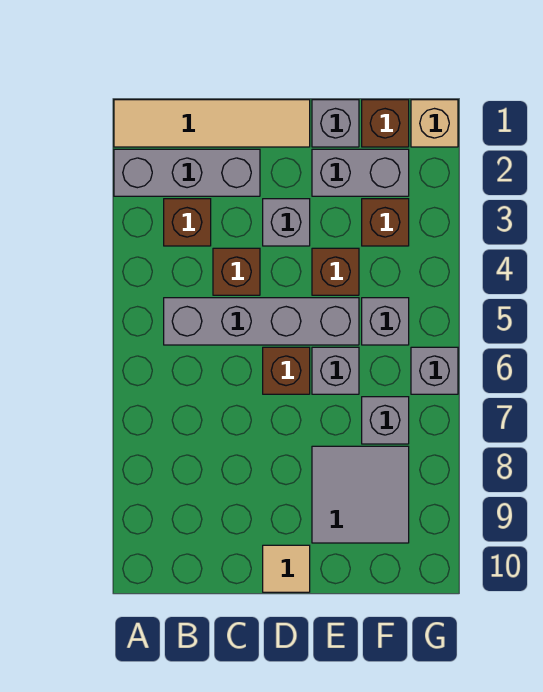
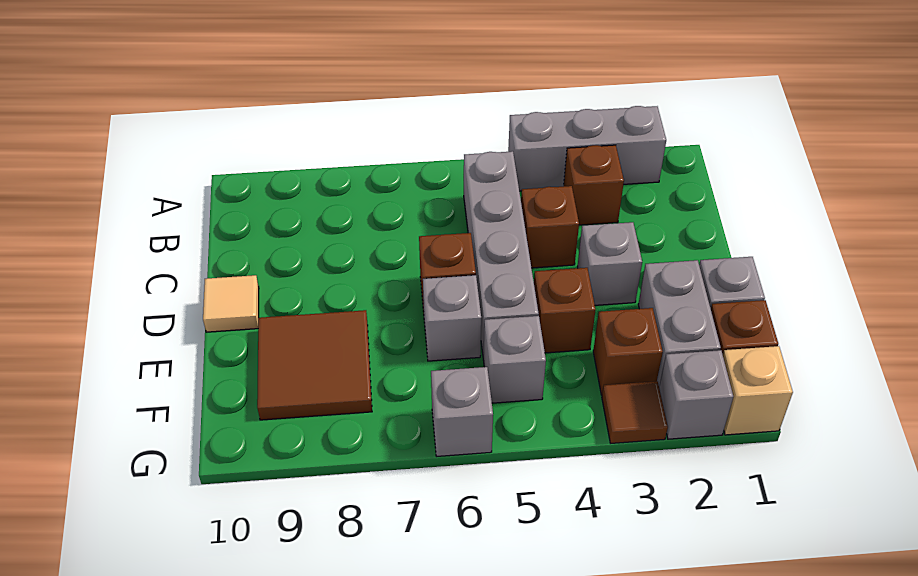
tan 1x4 tile [114,100,310,147] -> none
grey 1x3 brick [114,149,260,196] -> grey 1x3 brick turned to [508,106,666,191]
grey 2x2 tile [312,446,409,543] -> brown 2x2 tile [257,310,372,420]
grey 1x1 brick [362,397,409,444] -> grey 1x1 brick moved to [659,350,733,439]
none -> brown 1x1 tile [602,381,668,443]

